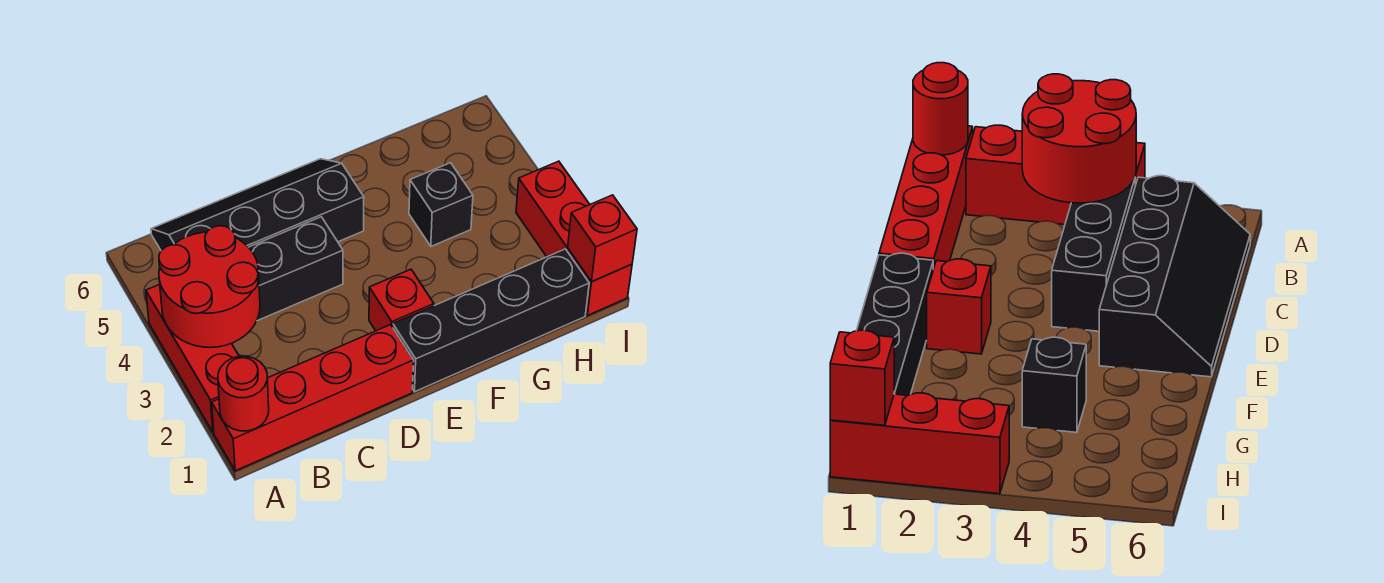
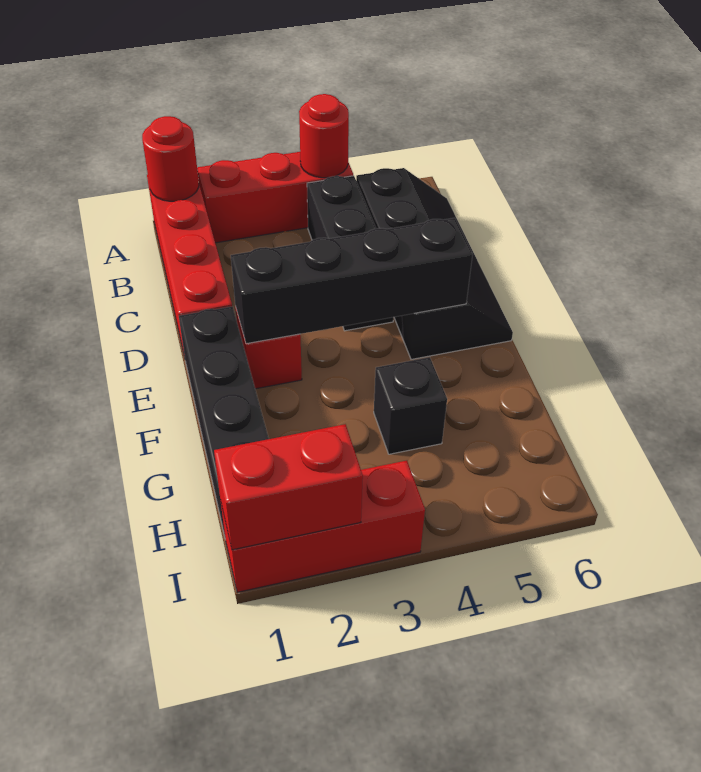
red 2x2 round brick [159,226,260,348] -> red 1x1 round brick [299,94,349,178]
none -> black 1x4 brick [231,218,473,344]
red 1x1 brick [568,195,637,282] -> red 1x2 brick [214,424,363,550]

